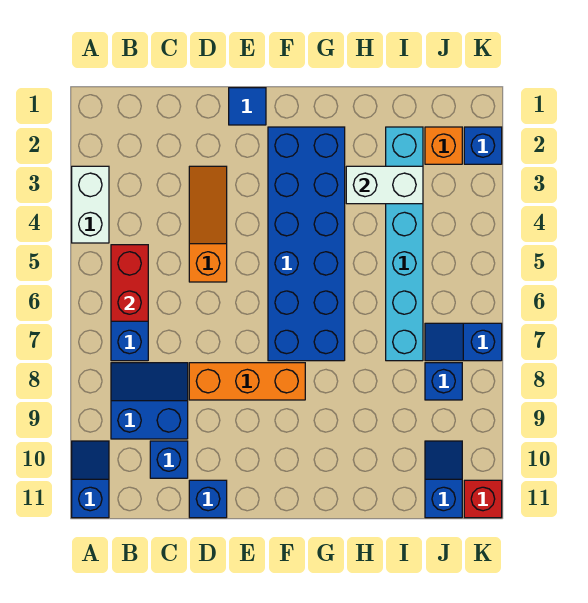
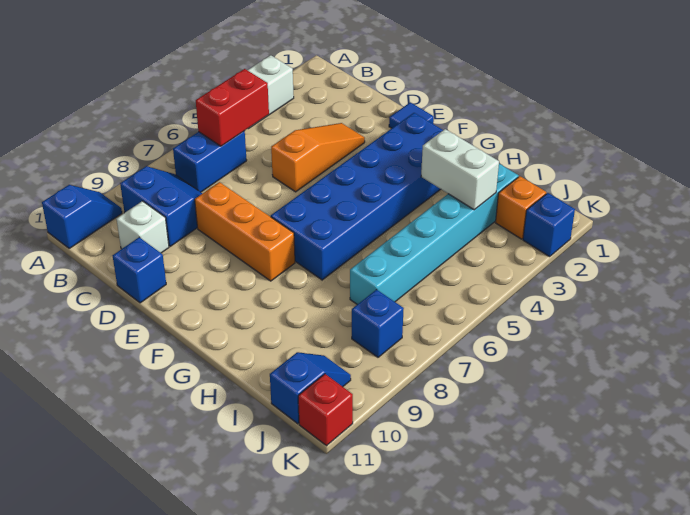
blue 1x1 brick [150,441,188,478] -> white 1x1 brick [116,201,169,253]
blue 1x2 slope [425,323,502,361] -> none

